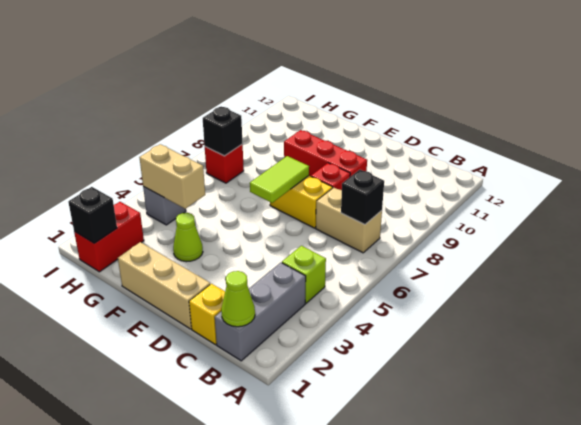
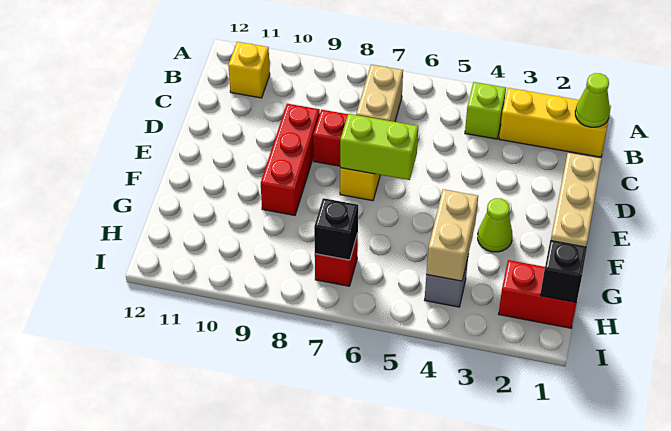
grey 1x3 brick [215,263,306,361] -> yellow 1x3 brick [499,88,611,157]
black 1x1 brick [341,170,384,224] -> none
yellow 1x1 brick [189,284,225,345] -> yellow 1x1 brick moved to [228,42,270,98]
lime 1x2 tile [250,156,309,203] -> lime 1x2 brick [340,114,418,180]

